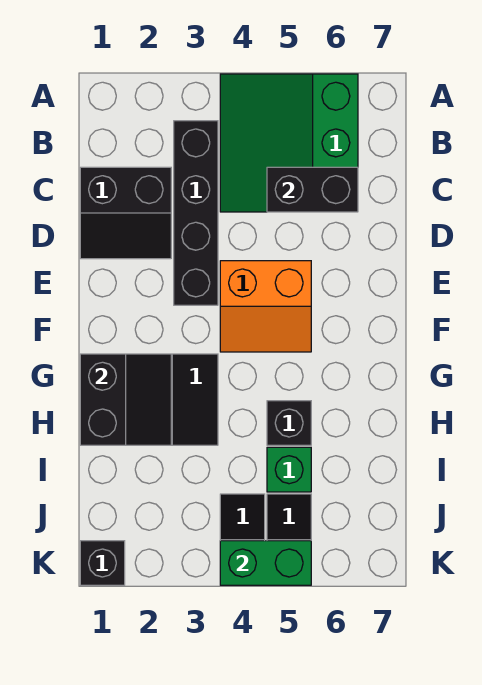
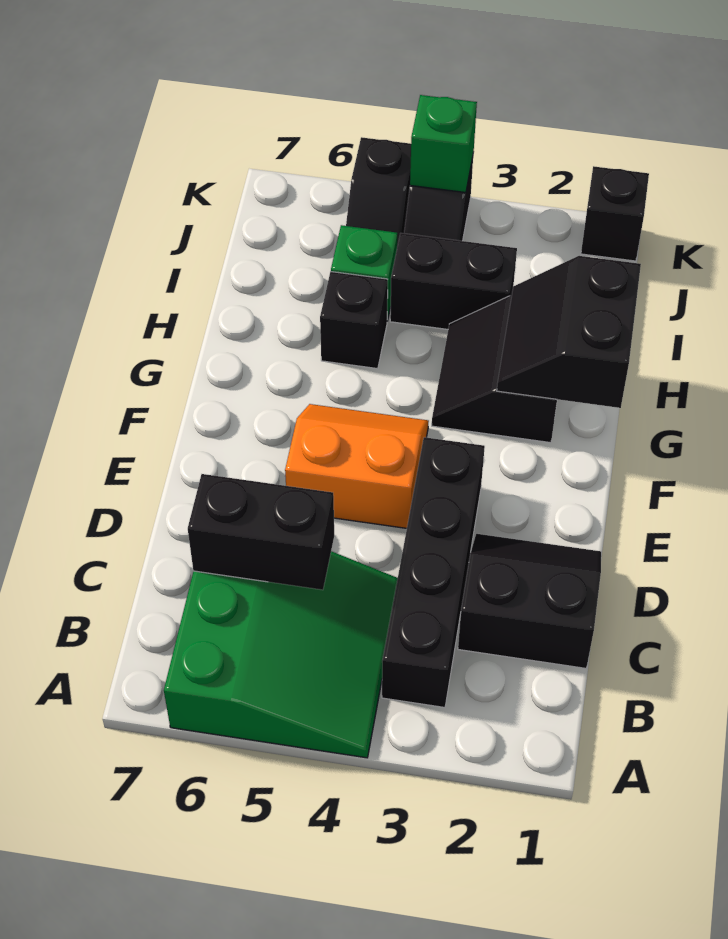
none -> black 1x2 brick [390,233,517,329]
green 1x2 brick [220,541,311,585] -> green 1x1 brick [410,95,477,192]

